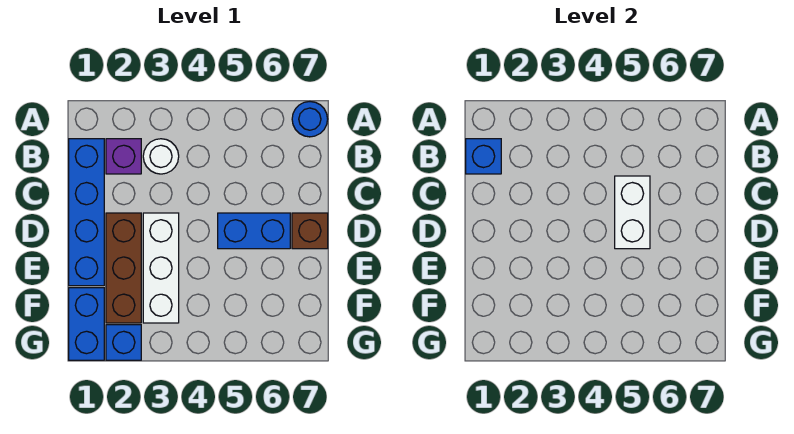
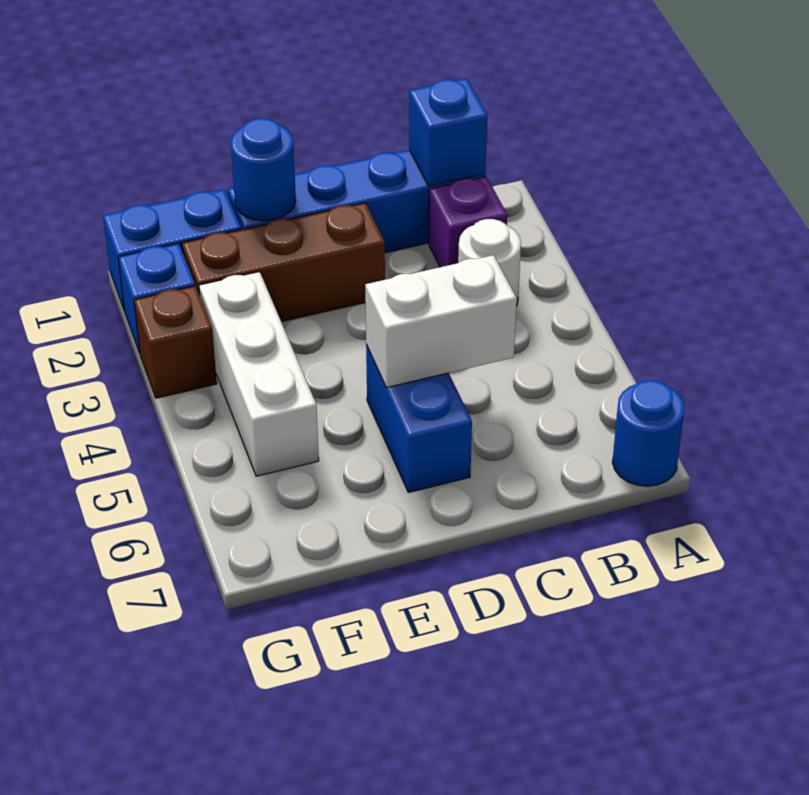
white 1x3 brick [143,213,179,323] -> white 1x3 brick turned to [199,272,319,476]
brown 1x1 brick [292,213,328,249] -> brown 1x1 brick moved to [134,286,217,398]
none -> blue 1x1 round brick [231,118,296,221]

